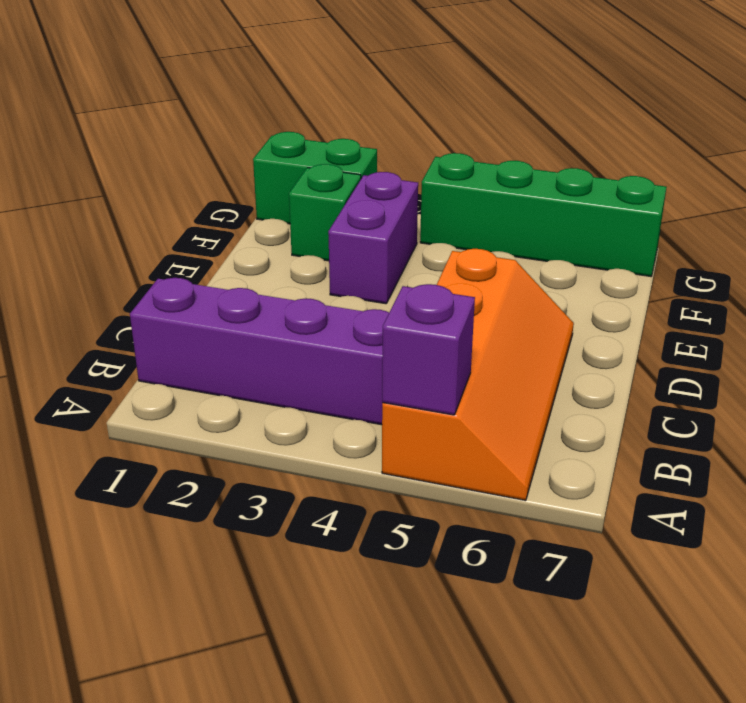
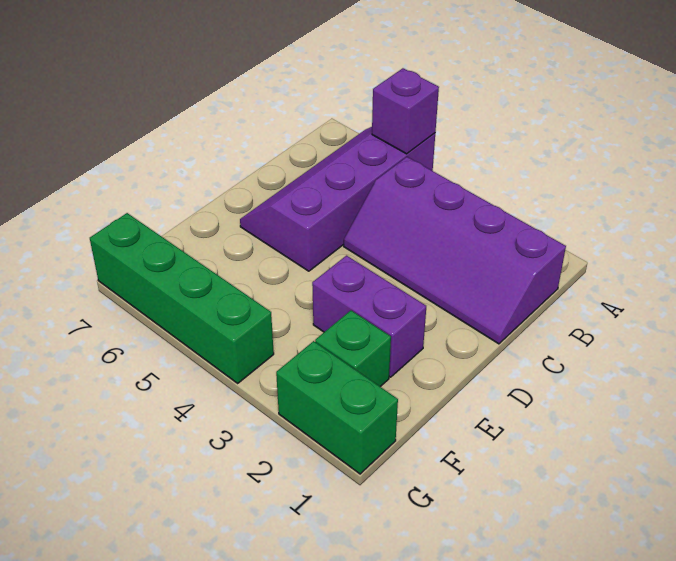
orange 2x4 slope [382,249,574,500] -> purple 2x4 slope [240,127,435,271]
purple 1x2 brick [328,172,418,304] -> purple 1x2 brick turned to [312,256,426,377]

